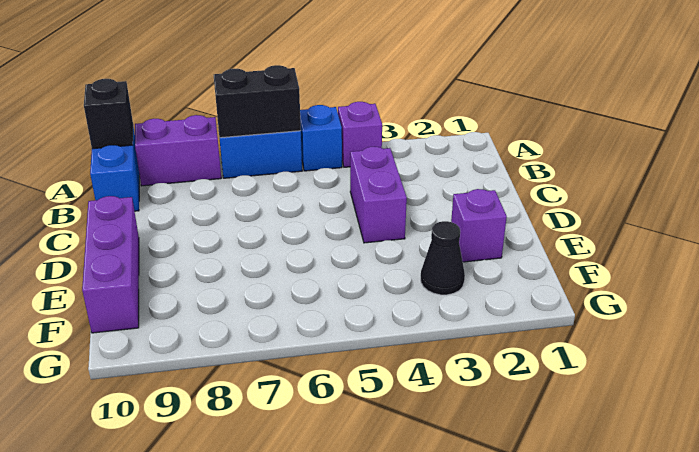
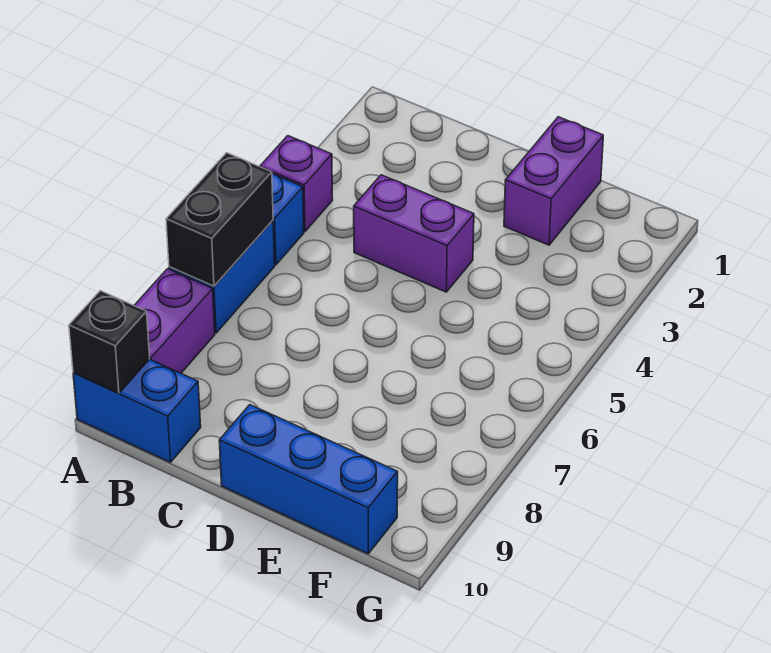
purple 1x3 brick [82,196,139,333] -> blue 1x3 brick [219,405,398,554]
purple 1x1 brick [451,189,507,262] -> purple 1x2 brick [504,117,603,245]
black 1x1 cone [421,221,465,295] -> none

